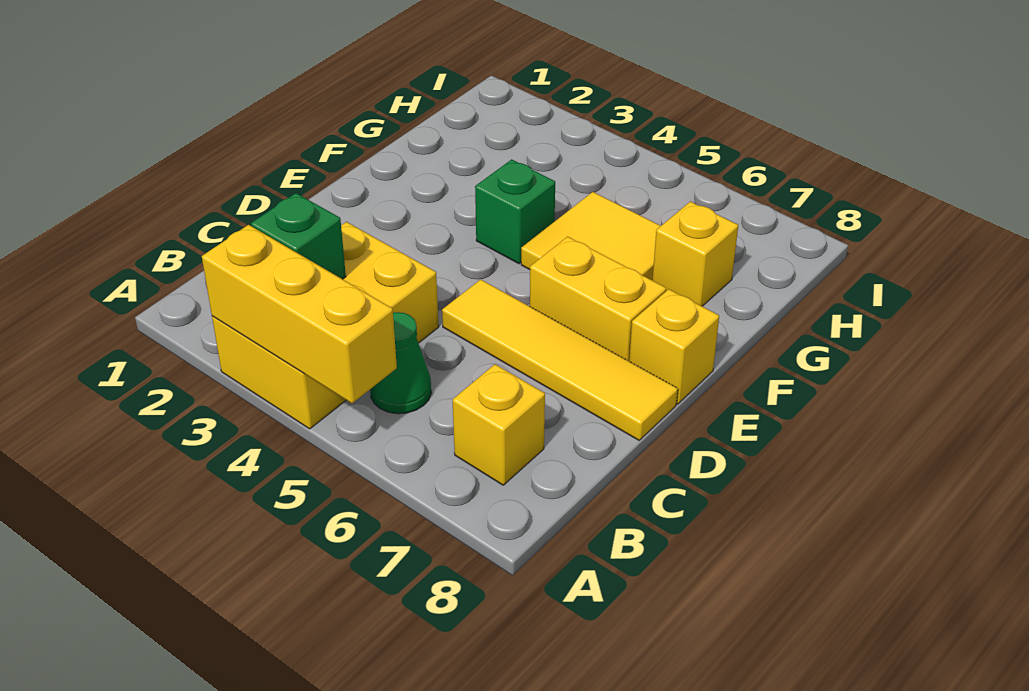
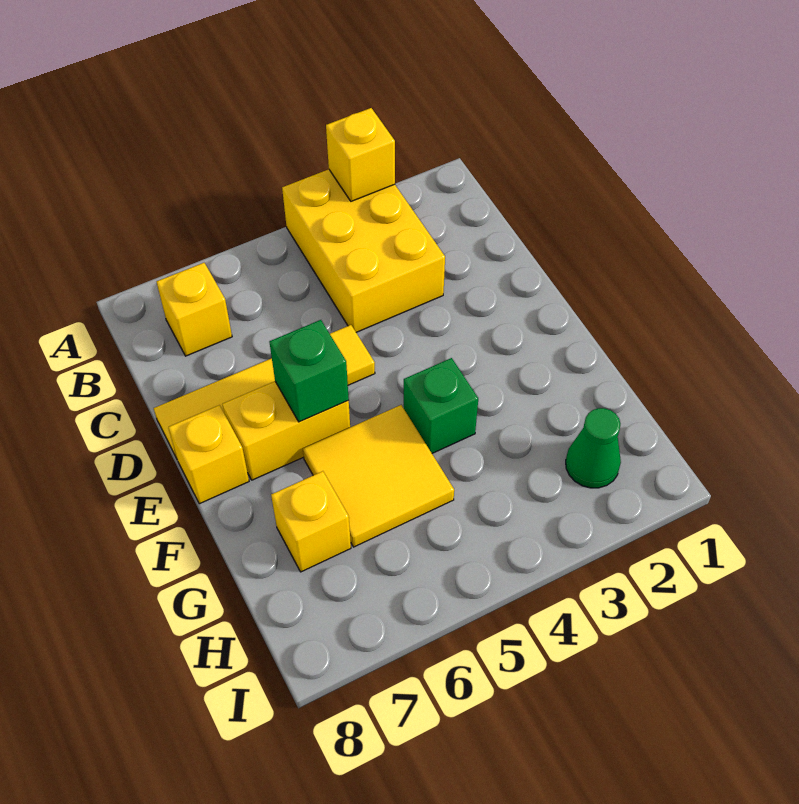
yellow 1x3 brick [202,225,397,403] -> yellow 1x1 brick [326,108,395,201]
green 1x1 brick [251,193,346,279] -> green 1x1 brick moved to [269,320,349,422]
green 1x1 cone [370,312,431,414] -> green 1x1 cone moved to [566,408,621,488]

